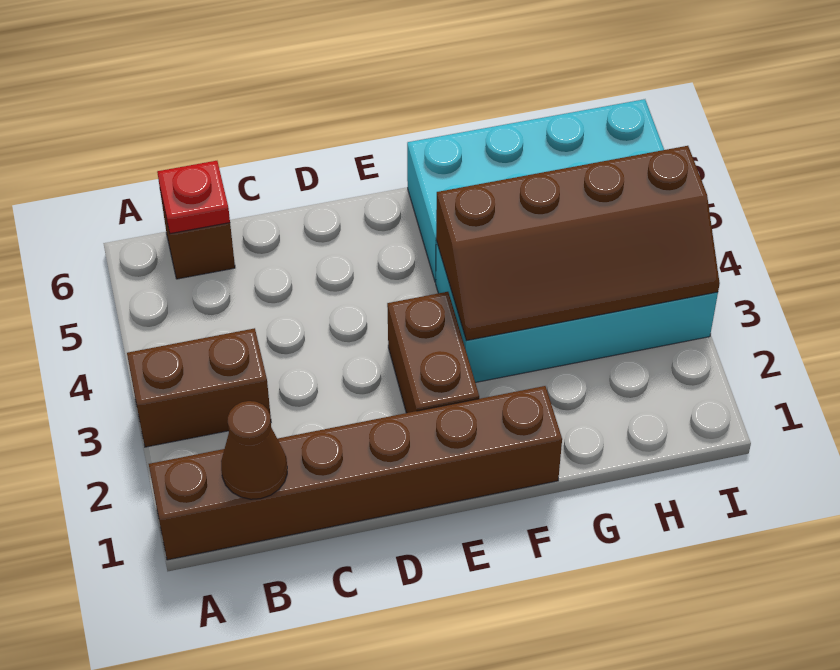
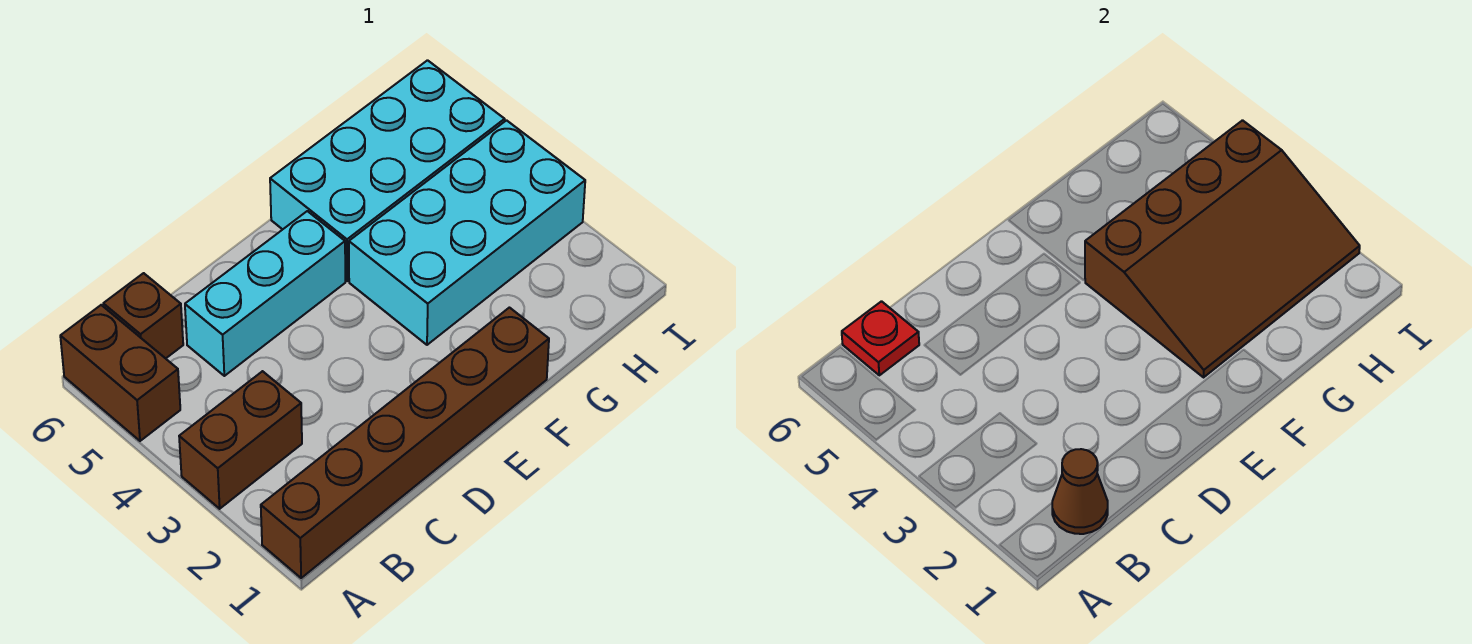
none -> cyan 1x3 brick [185,211,345,376]
brown 1x2 brick [387,292,479,413] -> brown 1x2 brick moved to [60,305,180,441]
brown 2x4 slope [436,146,720,341] -> brown 3x4 slope [1085,120,1360,377]

